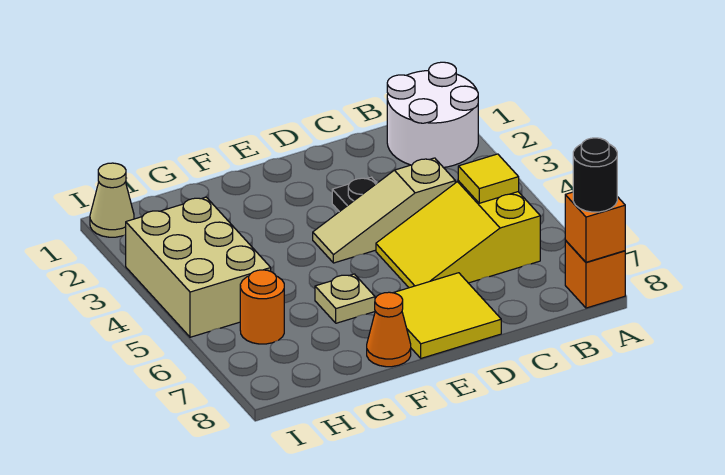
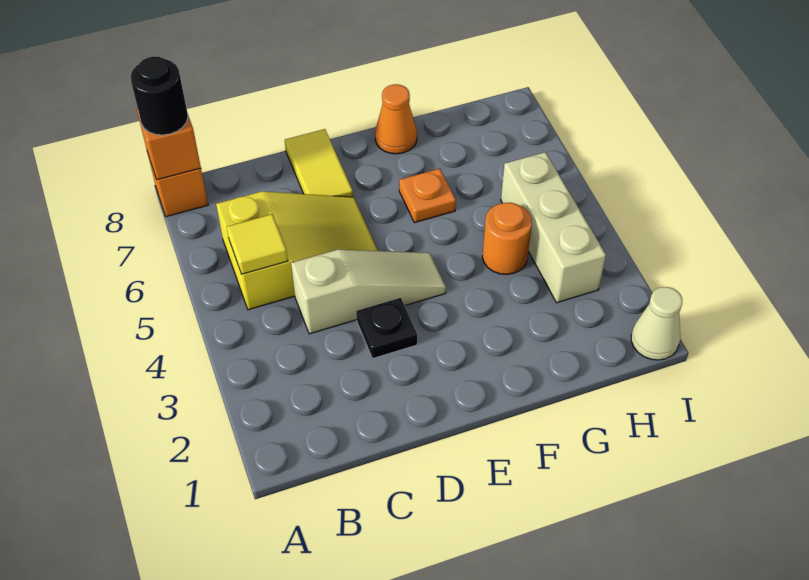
white 2x2 round brick [387,62,478,168] -> none
yellow 2x2 tile [394,273,501,358] -> yellow 1x2 tile [285,129,353,197]
tan 1x1 plate [315,274,375,323] -> orange 1x1 plate [399,169,456,223]
tan 2x3 brick [126,197,271,337] -> tan 1x3 brick [501,152,606,303]
orange 1x1 round brick [240,270,284,344] -> orange 1x1 round brick moved to [482,203,532,274]

